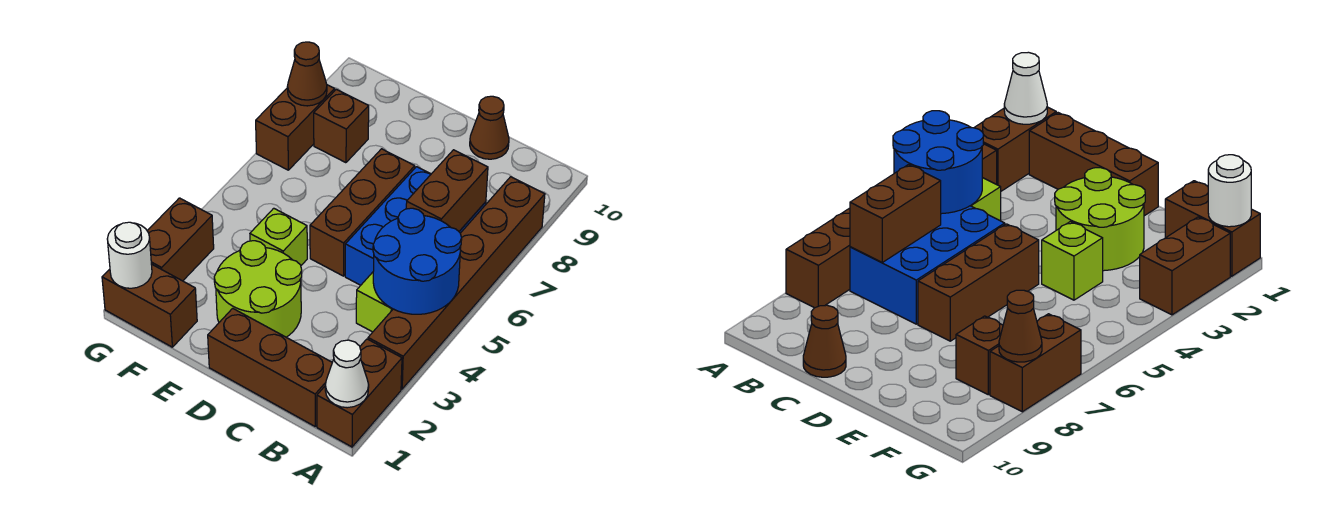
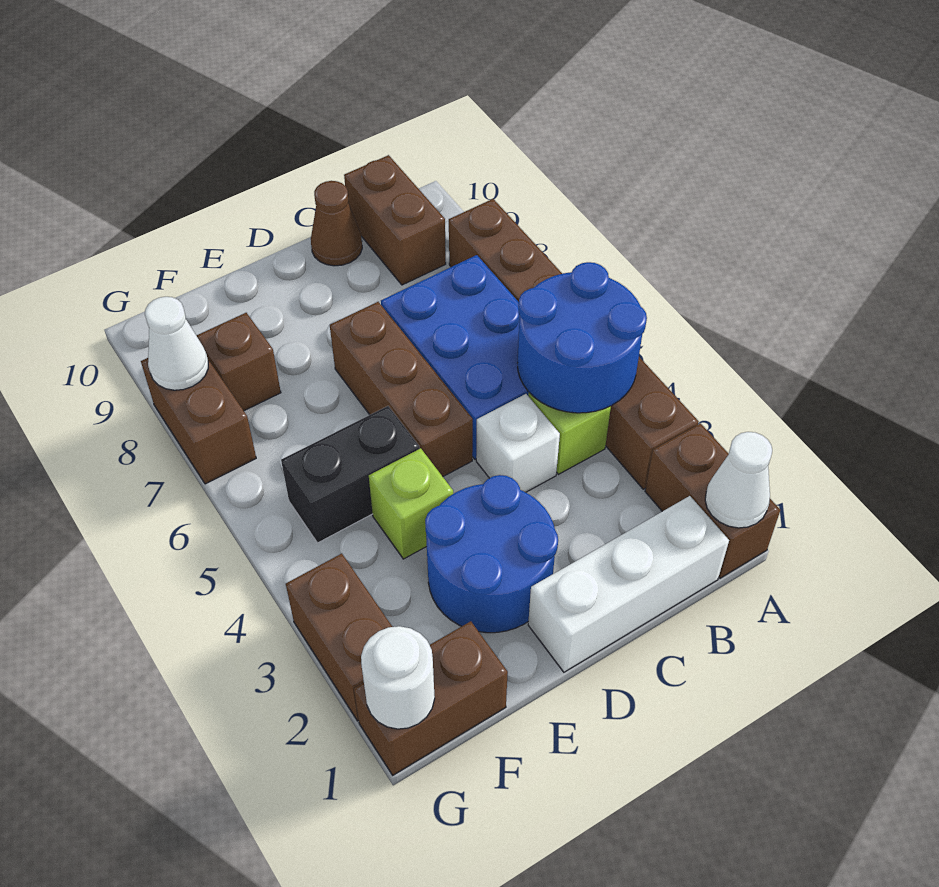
brown 1x3 brick [208,308,332,426] -> white 1x3 brick [528,496,729,672]
brown 1x2 brick [406,150,488,231] -> brown 1x2 brick moved to [344,155,446,285]
none -> white 1x1 brick [476,394,560,492]
lime 2x2 round brick [214,241,302,337] -> blue 2x2 round brick [425,475,558,633]
none -> black 1x2 brick [281,406,419,543]
brown 1x1 cone [287,42,327,106] -> white 1x1 cone [145,297,208,390]

